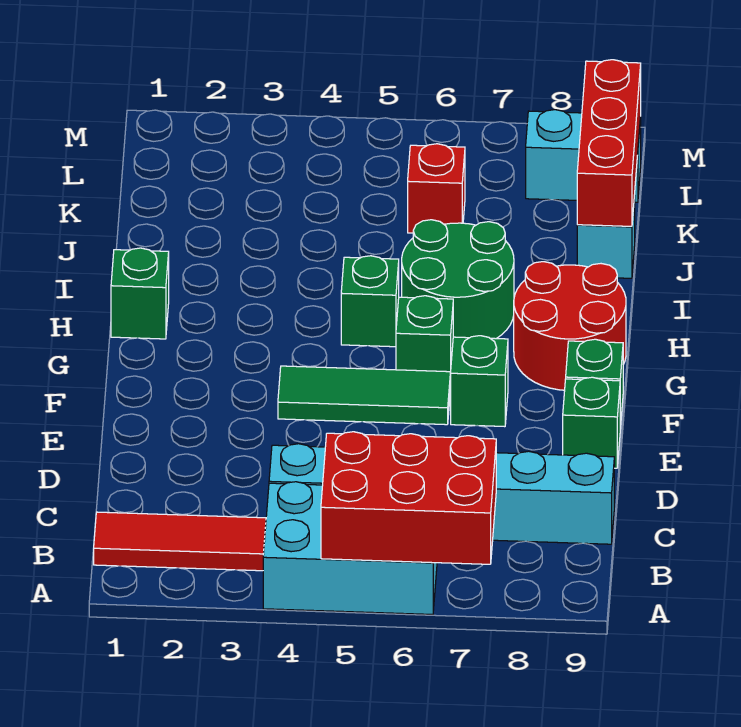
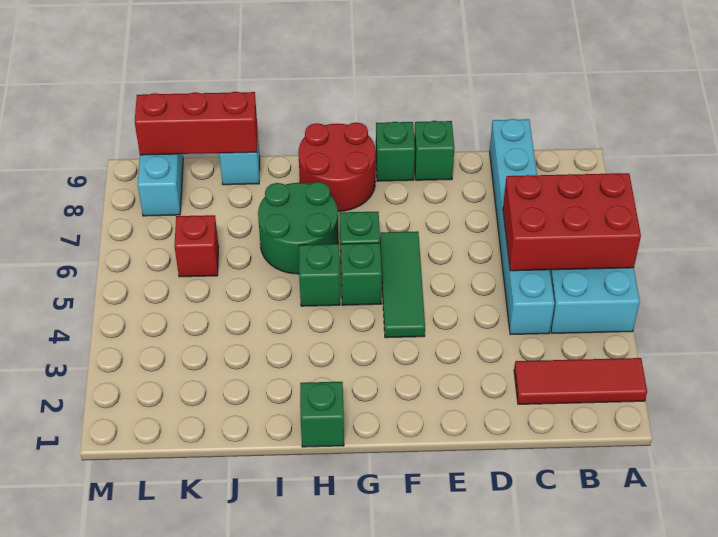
red 2x3 brick [321,432,496,564] -> red 2x3 brick turned to [503,173,641,271]
red 1x3 tile [94,512,266,571] -> red 1x3 tile turned to [514,358,647,404]
green 1x1 brick [451,336,508,427] -> green 1x1 brick moved to [341,243,382,305]

